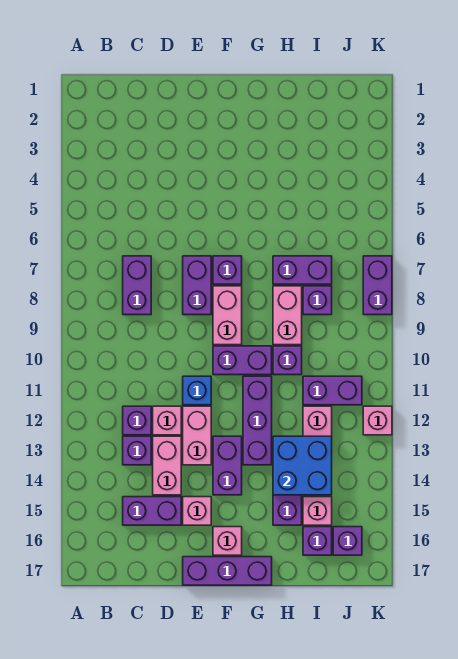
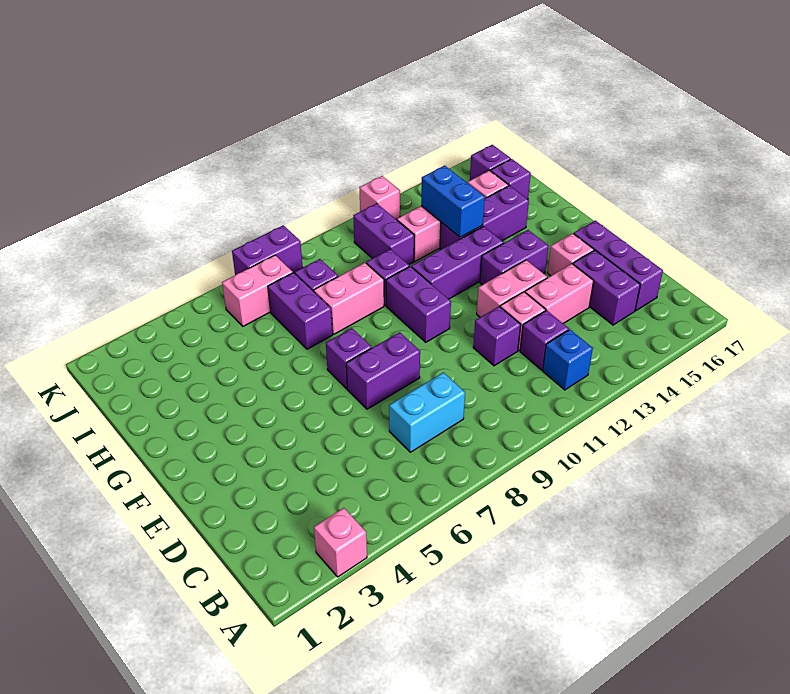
purple 1x2 brick [123,256,151,315] -> cyan 1x2 brick [389,372,465,452]
purple 1x1 brick [123,436,151,465] -> purple 1x1 brick moved to [473,306,521,366]
blue 1x1 brick [183,376,211,405] -> blue 1x1 brick moved to [543,330,593,390]
purple 1x3 brick [183,557,272,585] -> purple 1x3 brick moved to [574,220,663,311]
pink 1x2 brick [213,286,242,345] -> pink 1x2 brick moved to [222,255,293,326]
pink 1x1 brick [213,527,242,555] -> pink 1x1 brick moved to [314,508,367,577]
blue 2x2 brick [273,436,332,495] -> blue 1x2 brick [421,166,485,237]

